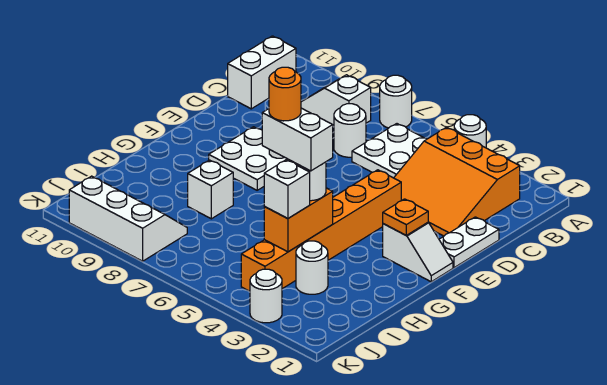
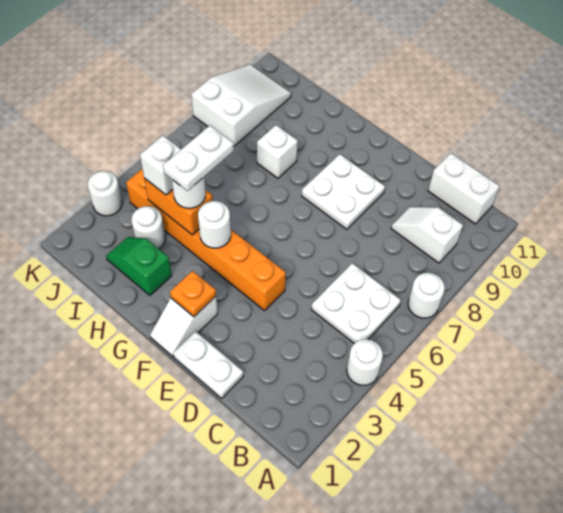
orange 3x3 slope [394,127,520,236] -> none
white 1x2 slope [301,75,371,126] -> white 1x2 slope turned to [391,207,463,263]
white 1x1 round brick [334,104,366,157] -> white 1x1 round brick moved to [198,201,231,248]
none -> green 1x2 slope [106,237,172,295]
white 1x2 brick [262,108,333,171] -> white 1x2 plate [163,126,234,191]
orange 1x1 round brick [269,67,301,121] -> none
white 2x3 slope [69,176,187,261] -> white 2x3 slope turned to [191,64,291,146]

